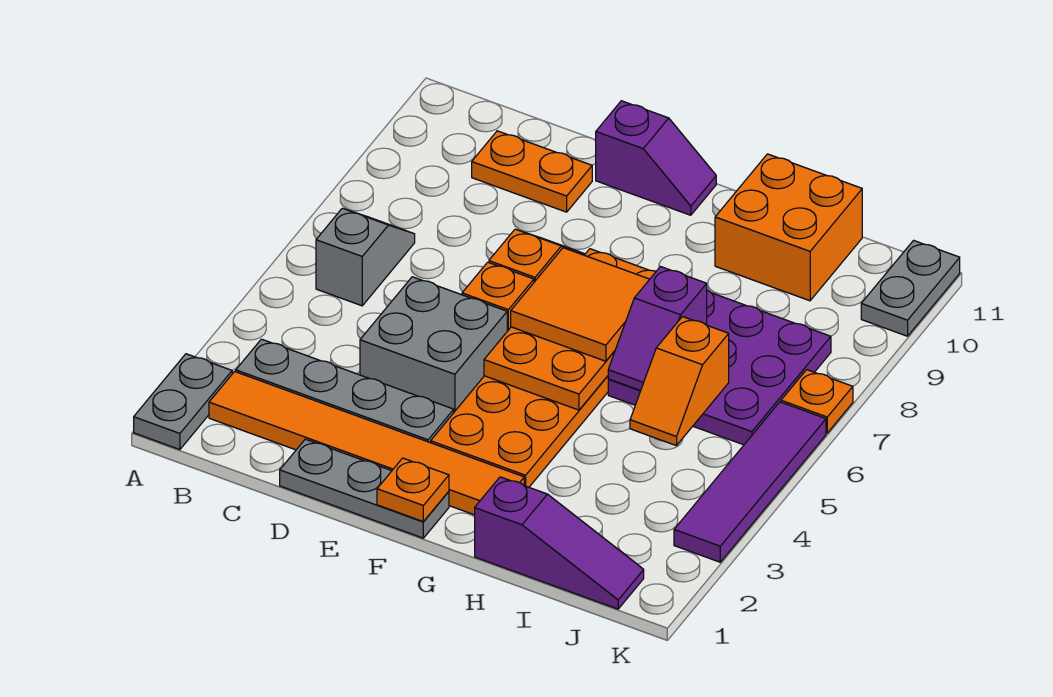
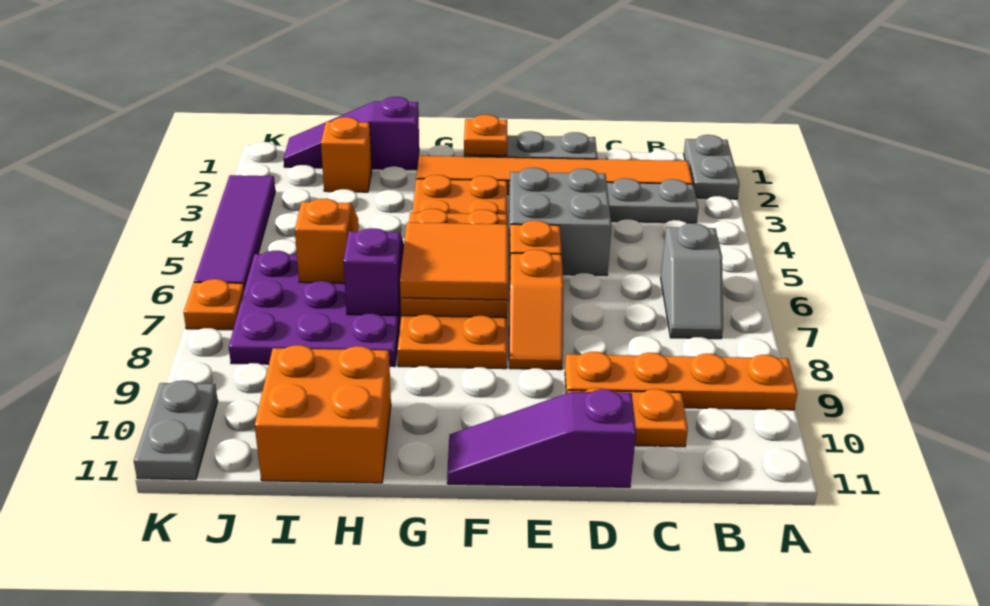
none -> orange 1x4 plate [565,352,798,410]
purple 1x2 slope [596,101,716,215] -> purple 1x3 slope [447,389,636,487]
none -> orange 1x1 brick [321,117,372,192]

